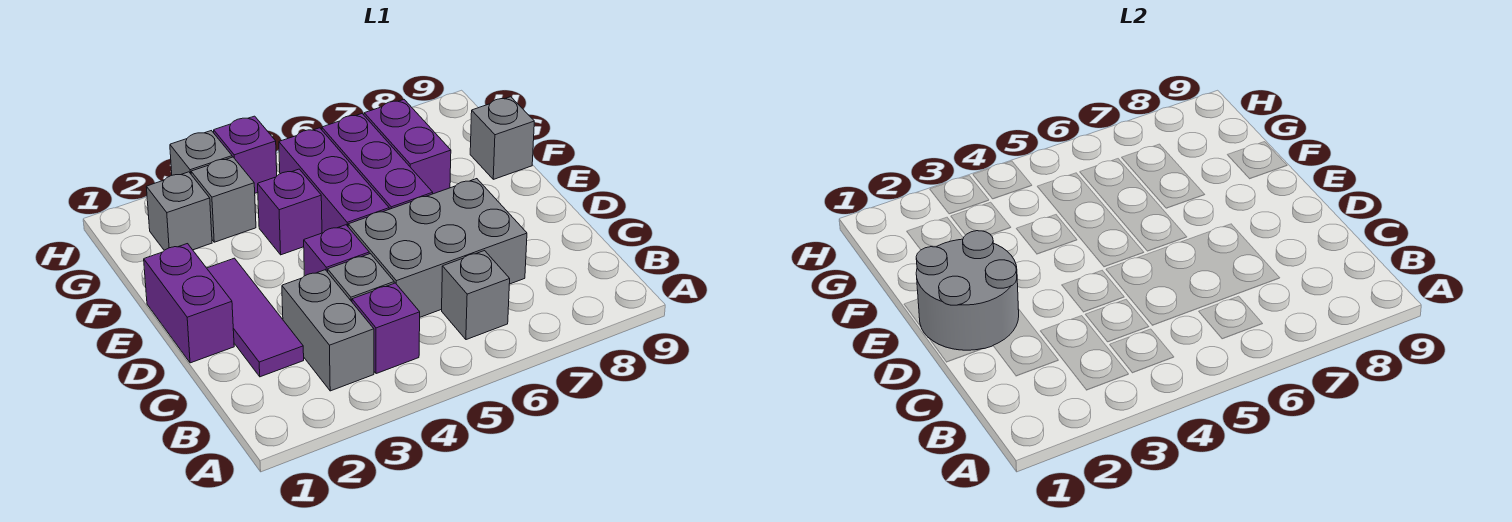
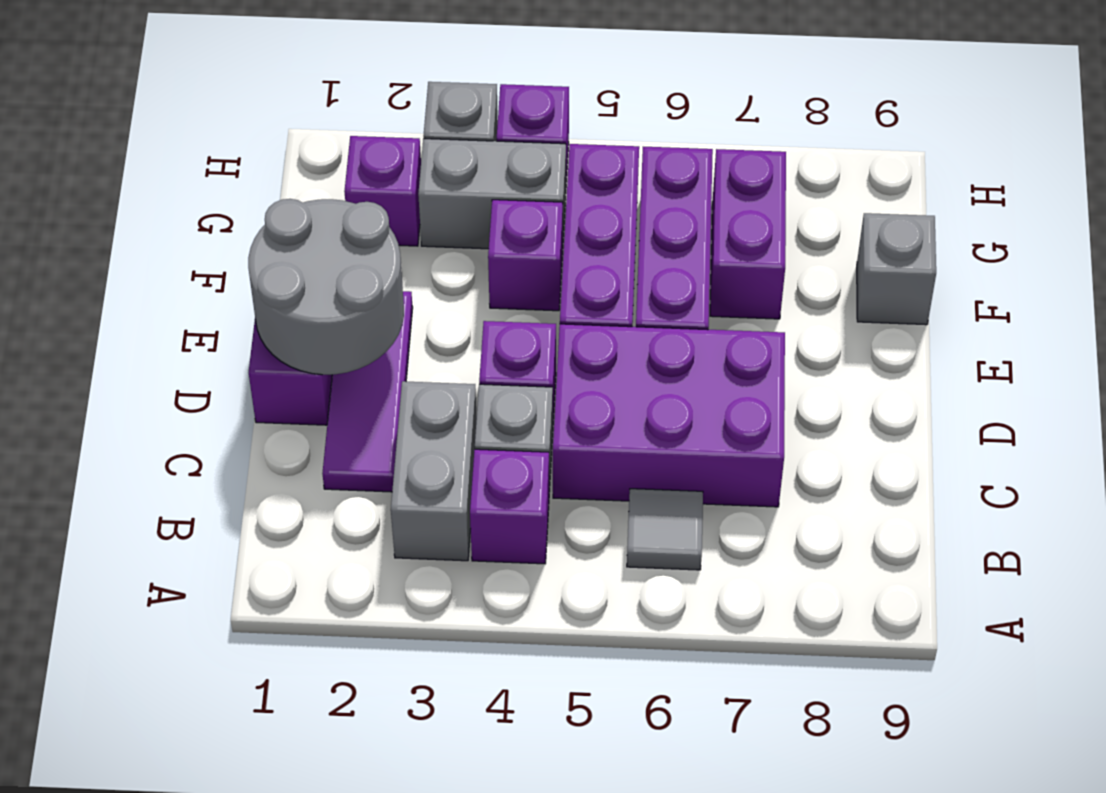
grey 1x1 brick [442,251,510,340] -> grey 1x1 tile [627,489,703,570]
grey 2x3 brick [348,179,527,317] -> purple 2x3 brick [553,324,785,507]
grey 1x1 brick [146,172,212,250] -> purple 1x1 brick [344,136,421,246]
grey 1x1 brick [191,157,256,242] -> grey 1x2 brick [418,139,566,249]

